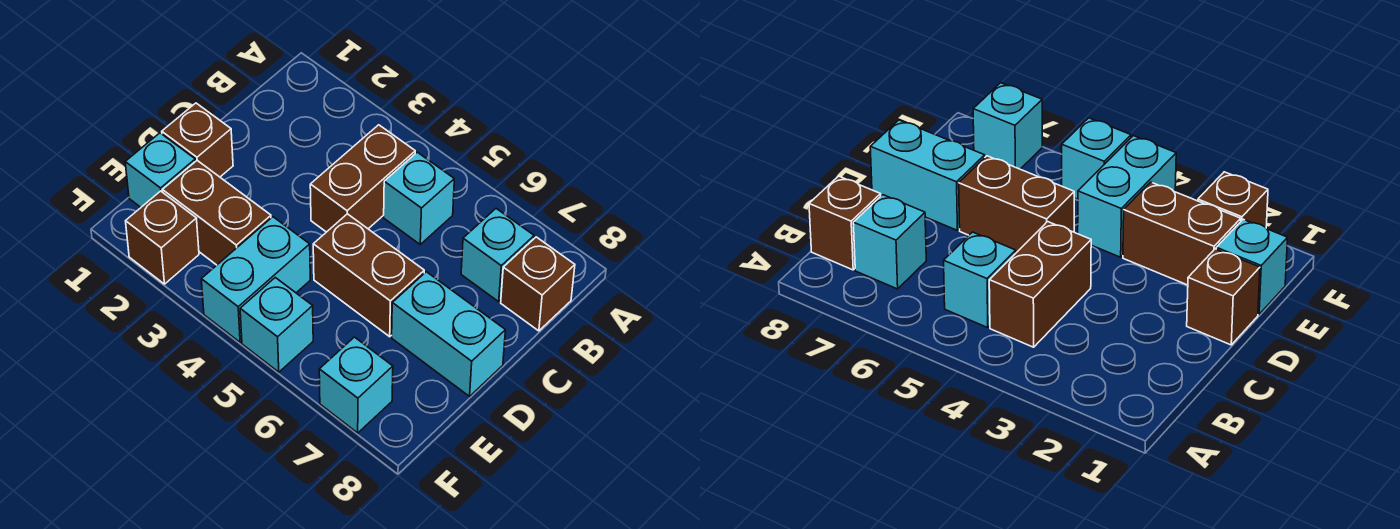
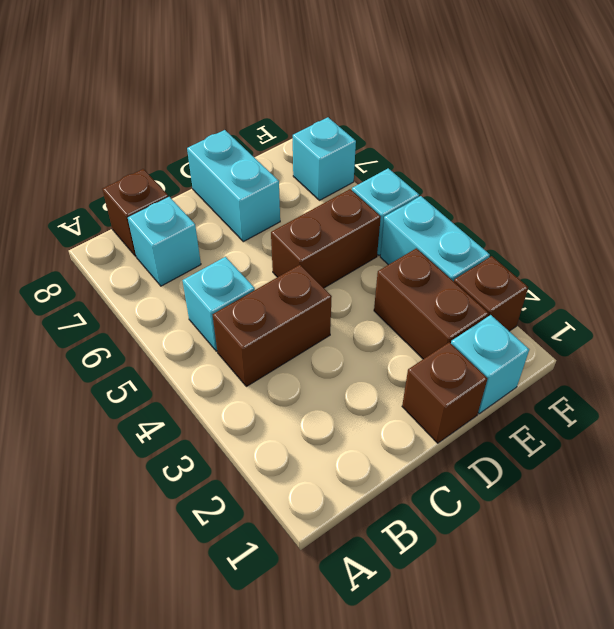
brown 1x2 brick [313,214,424,337] -> brown 1x2 brick turned to [271,189,381,288]
cyan 1x2 brick [201,217,310,342] -> cyan 1x2 brick turned to [380,196,490,281]

